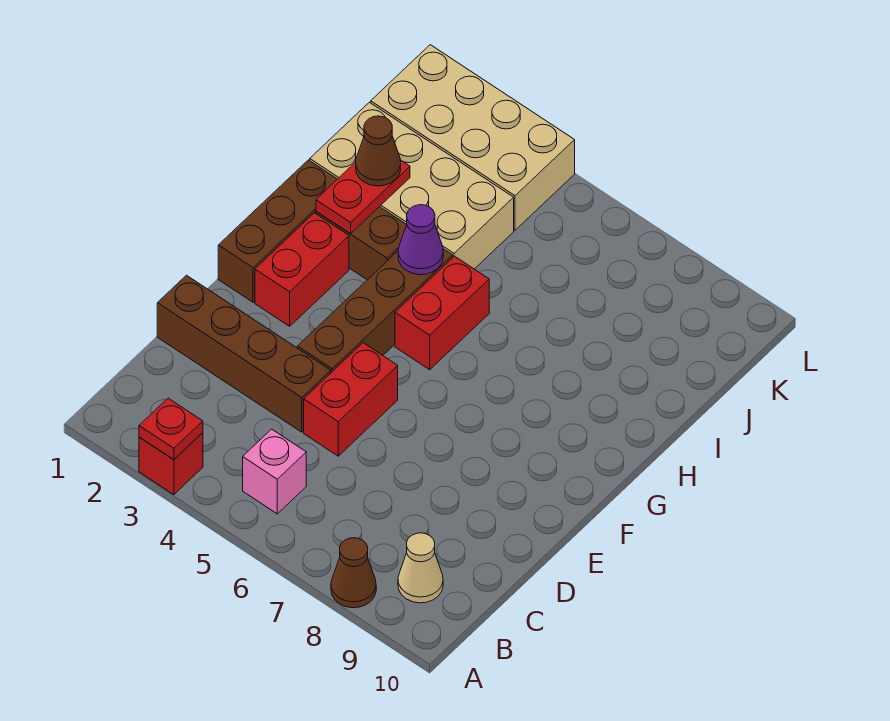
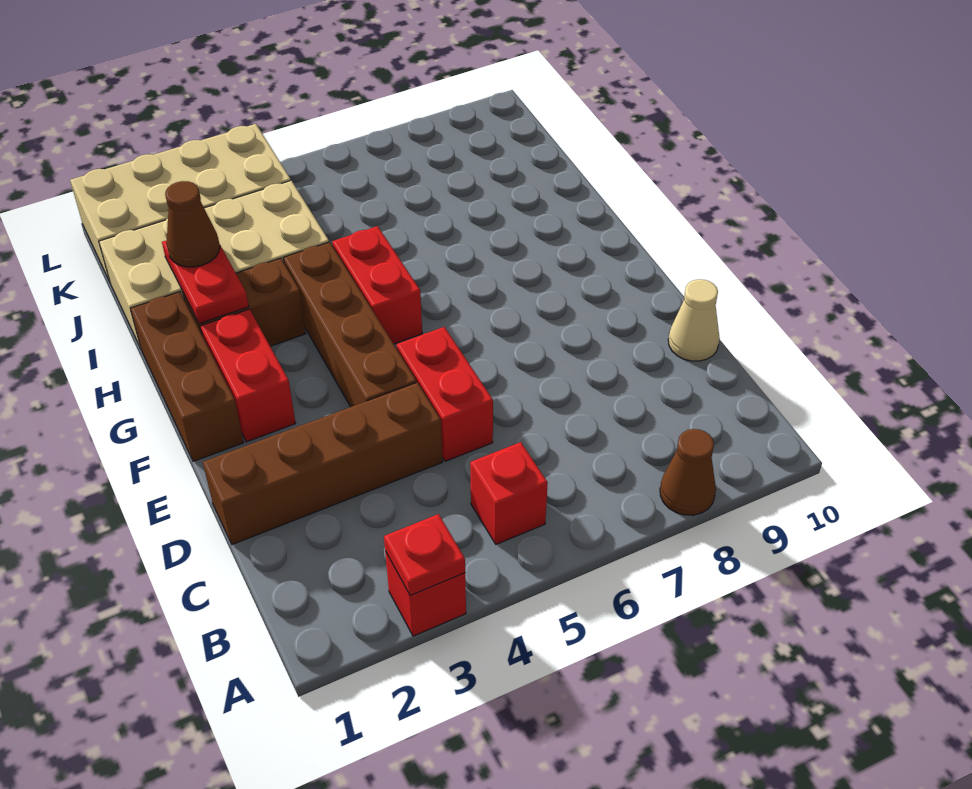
pink 1x1 brick [243,429,306,514] -> red 1x1 brick [470,442,548,544]
tan 1x1 cone [398,533,443,603] -> tan 1x1 cone moved to [668,279,720,361]
purple 1x1 cone [398,205,443,275] -> none

